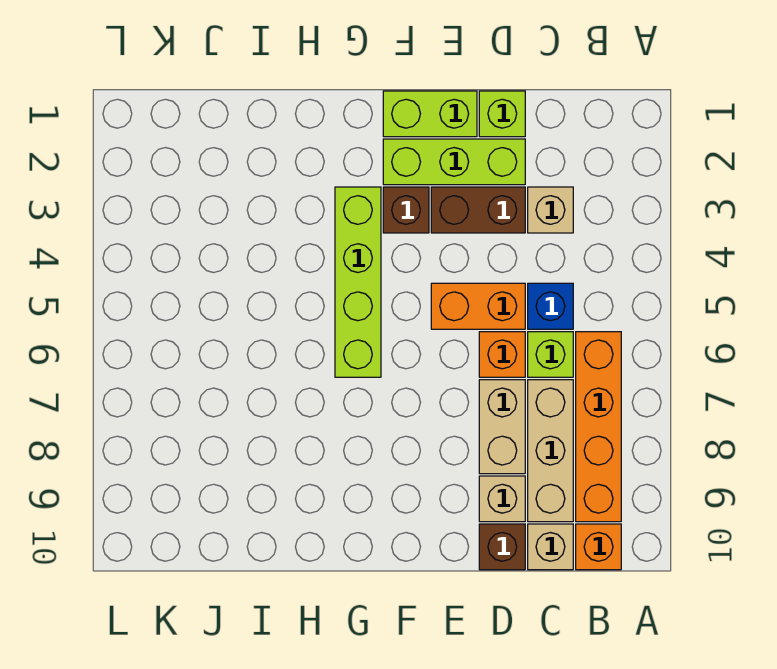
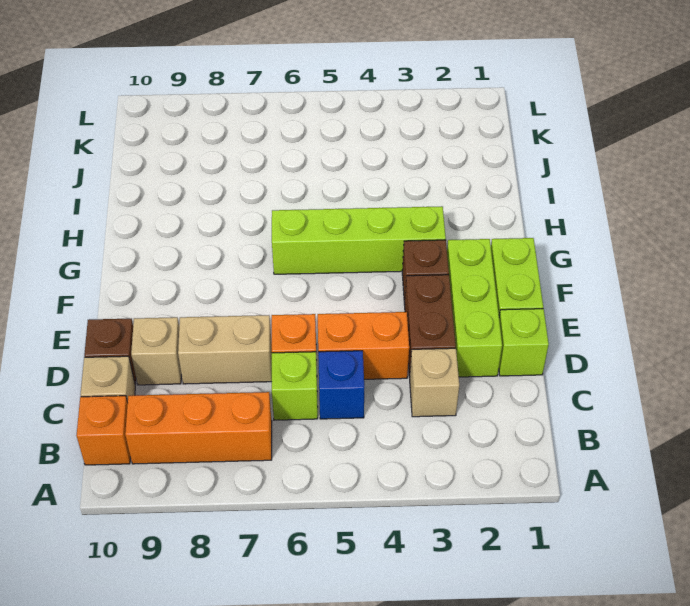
orange 1x4 brick [576,332,621,522] -> orange 1x3 brick [125,392,272,464]
tan 1x3 brick [528,380,573,522] -> none
orange 1x2 brick [431,283,525,329] -> orange 1x2 brick turned to [318,312,409,379]

